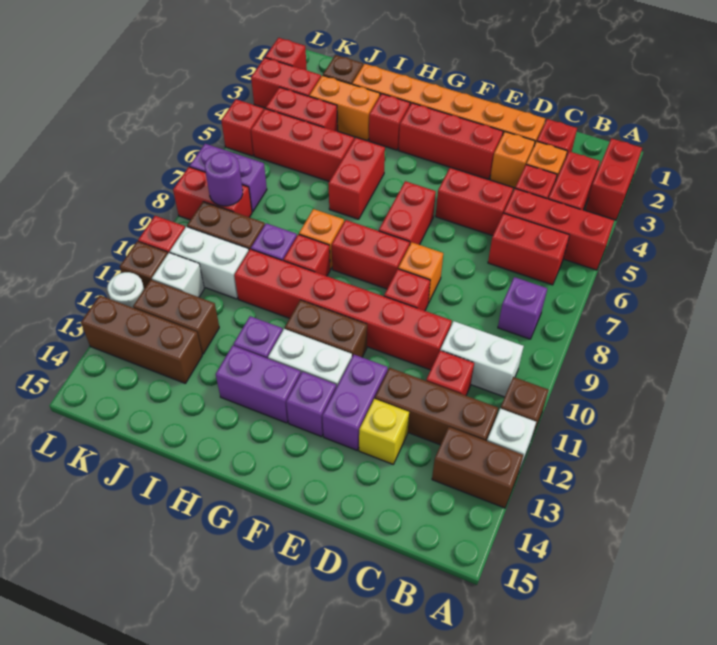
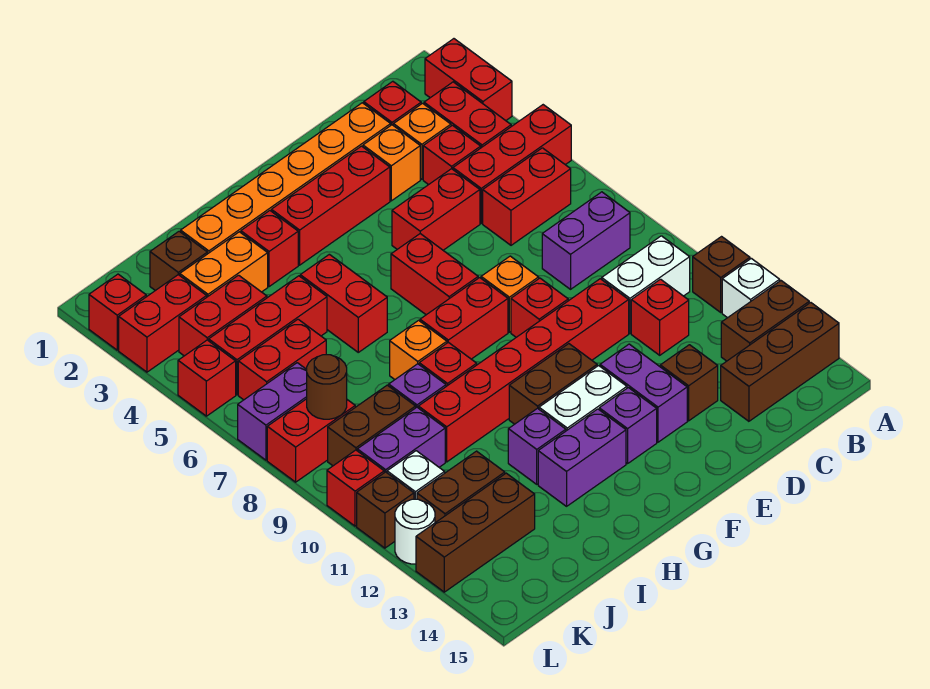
purple 1x1 brick [498,277,547,339] -> purple 1x2 brick [542,192,630,289]
brown 1x3 brick [375,368,498,445] -> brown 1x3 brick moved to [721,303,839,421]
yellow 1x1 brick [359,399,409,464] -> brown 1x1 brick [660,345,718,421]
none -> red 1x2 brick [238,319,326,400]
white 1x2 brick [170,227,249,299] -> purple 1x2 brick [357,407,445,473]
purple 1x1 round brick [205,152,243,206] -> brown 1x1 round brick [307,355,347,419]

